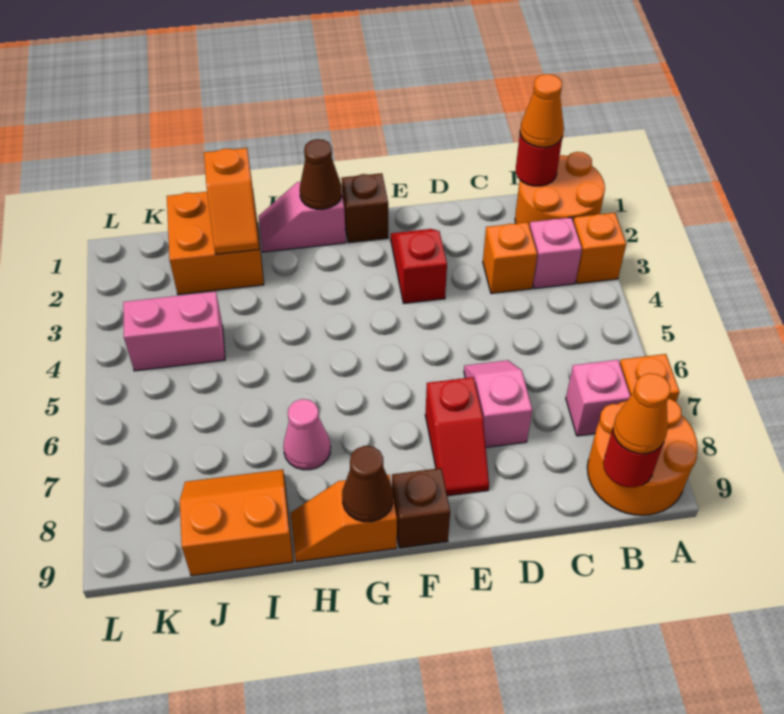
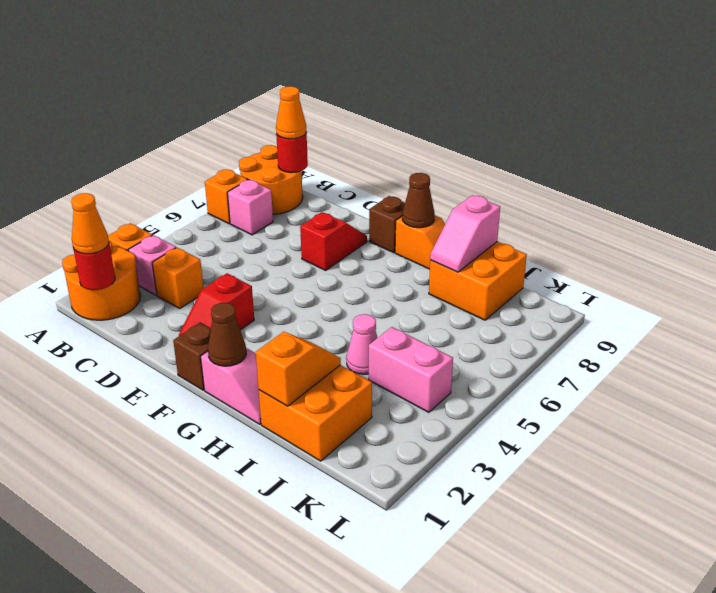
pink 1x2 slope [464,360,532,447] -> pink 1x2 slope moved to [430,195,500,272]
pink 1x1 cone [283,399,331,470] -> pink 1x1 cone moved to [346,314,377,374]
orange 2x2 slope [180,469,293,576] -> orange 2x2 brick [429,242,527,320]

